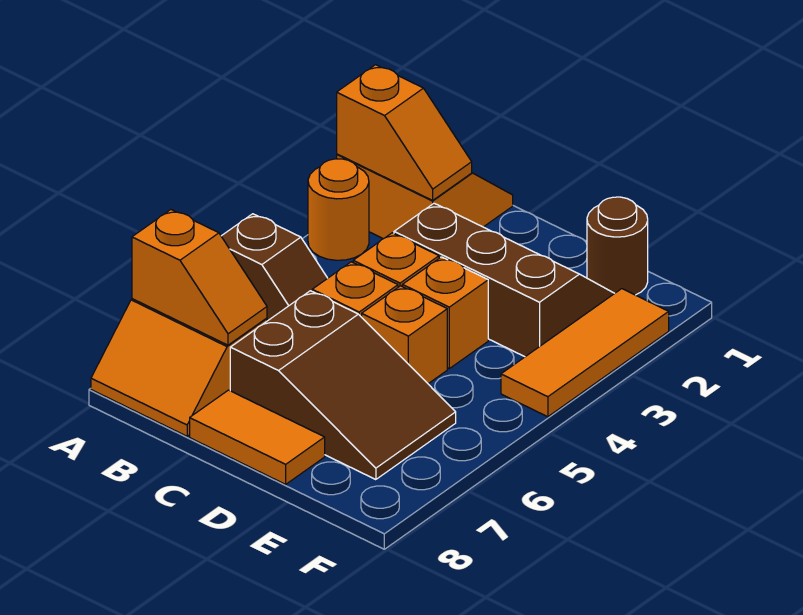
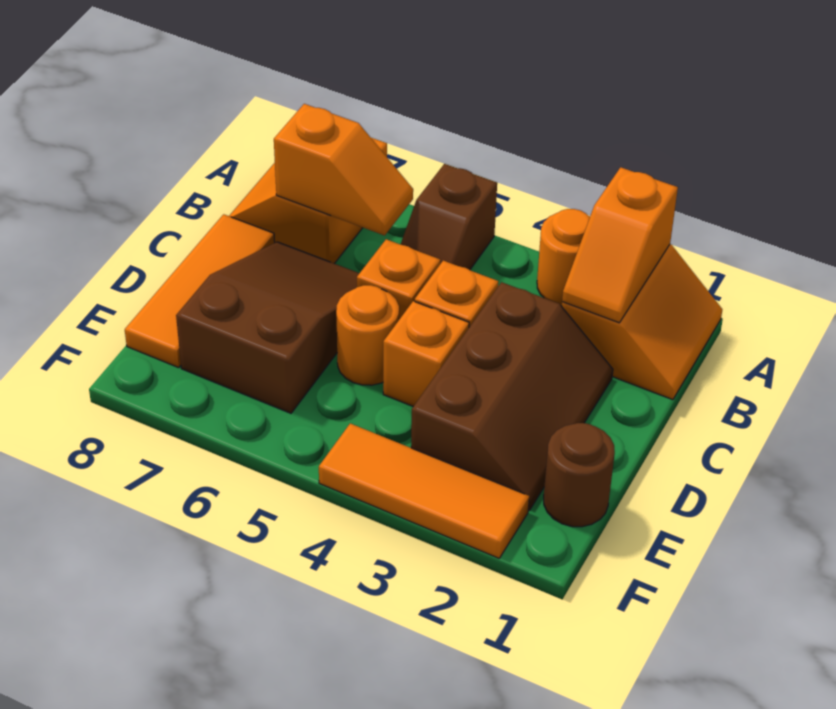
orange 1x2 slope [132,210,267,345] -> orange 1x2 slope turned to [274,104,413,235]
brown 2x3 slope [230,291,456,480] -> brown 2x3 slope turned to [176,242,359,413]
orange 1x2 tile [190,390,325,484] -> orange 1x3 tile [125,214,275,368]
orange 1x1 brick [362,286,447,384] -> orange 1x1 round brick [336,285,399,385]

